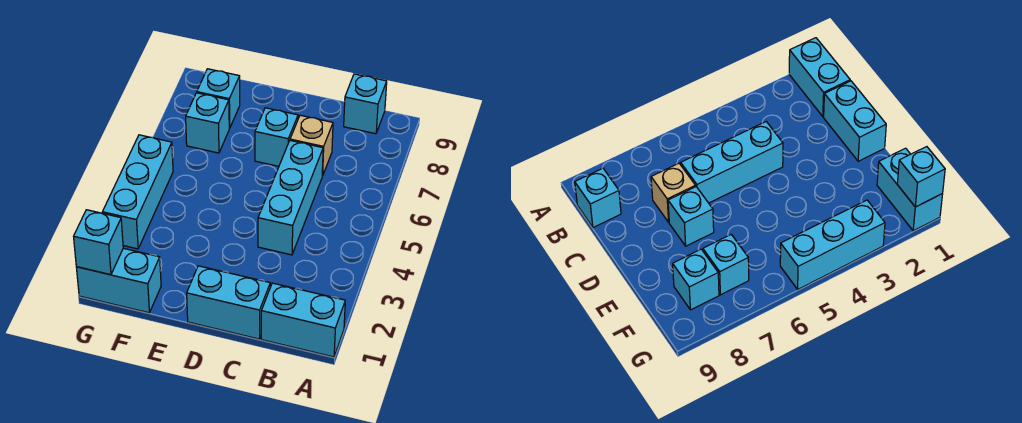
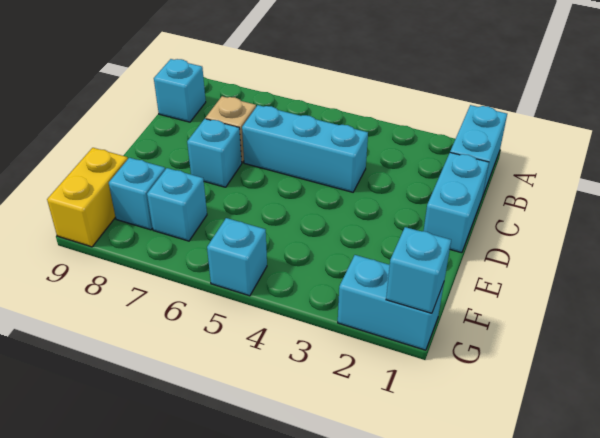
cyan 1x2 brick [76,248,161,313] -> cyan 1x2 brick turned to [338,255,444,350]
none -> yellow 1x2 brick [47,148,128,247]
cyan 1x3 brick [102,135,173,249] -> cyan 1x1 brick [207,218,267,296]

